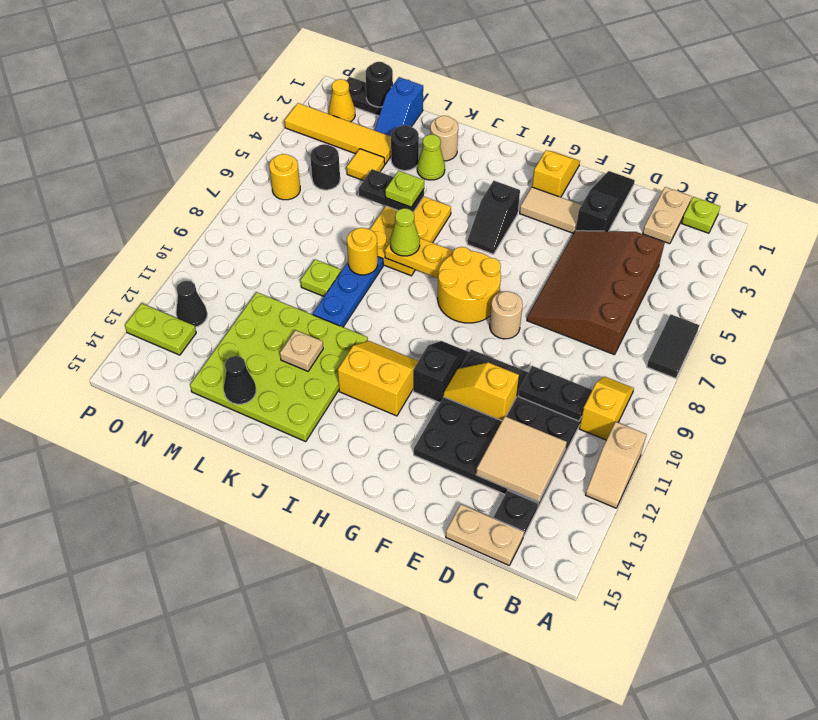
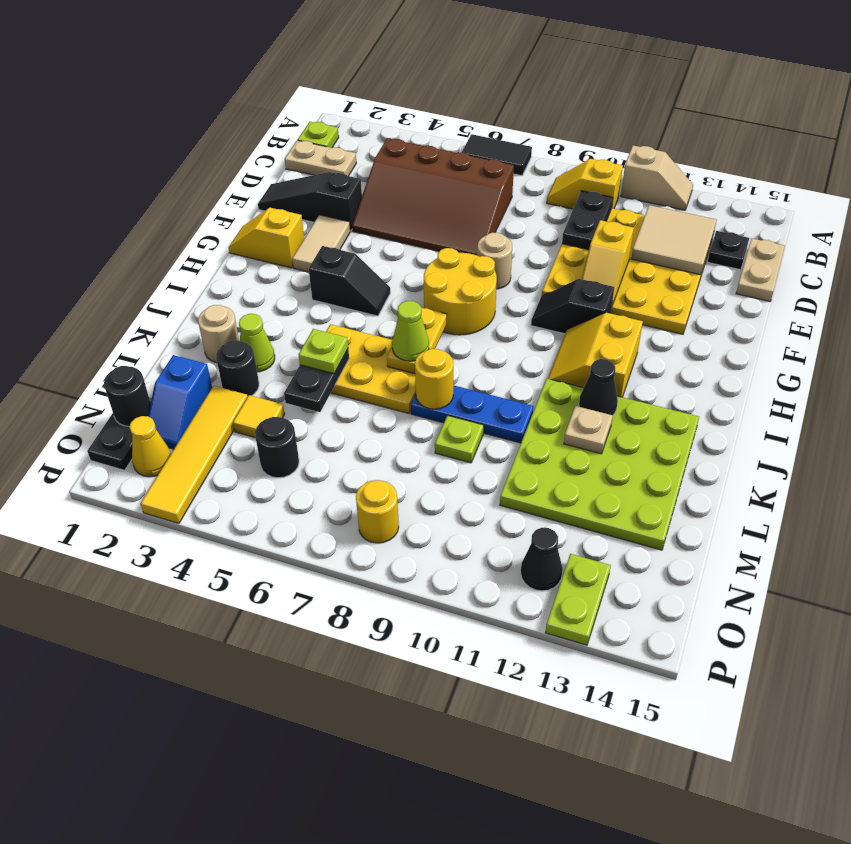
black 4x4 plate [414,350,582,507] -> yellow 4x4 plate [542,208,714,334]
black 1x1 cone [224,356,256,404] -> black 1x1 cone moved to [579,359,618,415]
blue 1x2 slope [375,77,423,136] -> blue 1x2 slope turned to [148,355,212,449]
yellow 1x1 round brick [269,154,300,200] -> yellow 1x1 round brick moved to [356,480,399,543]

